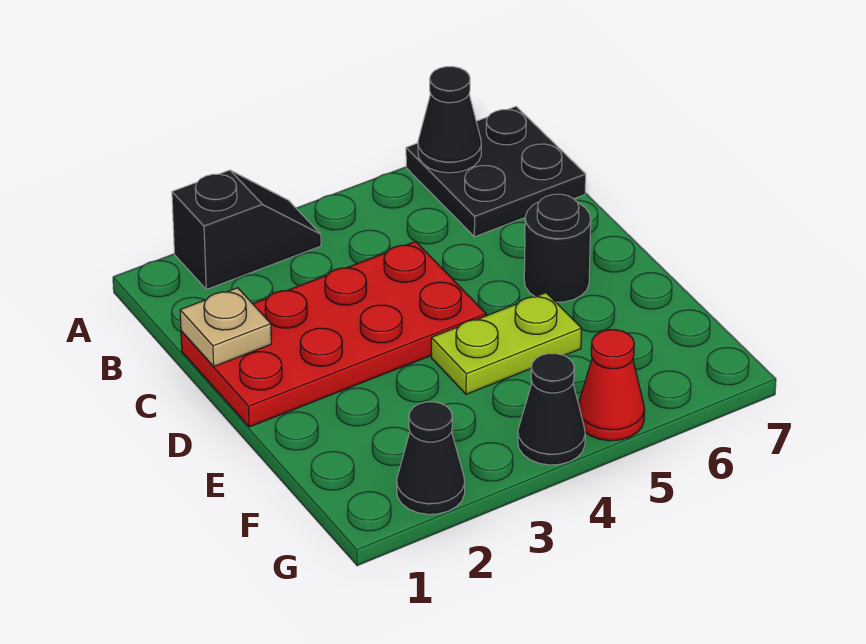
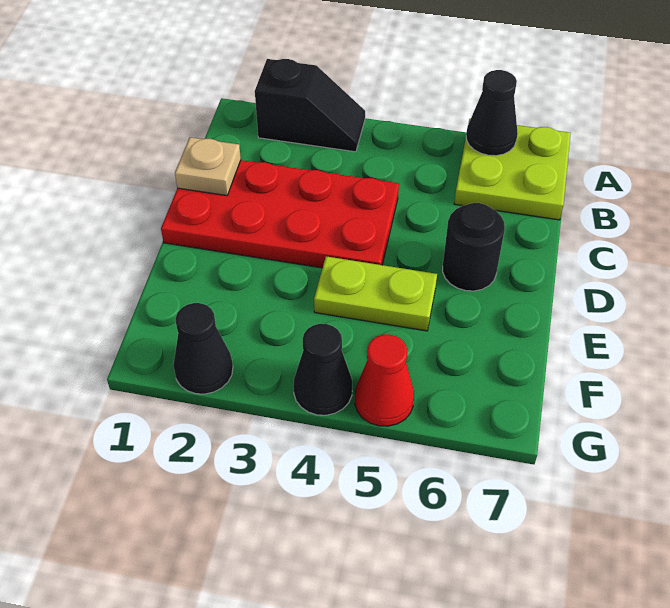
black 2x2 plate [406,107,586,237] -> lime 2x2 plate [454,119,571,220]

